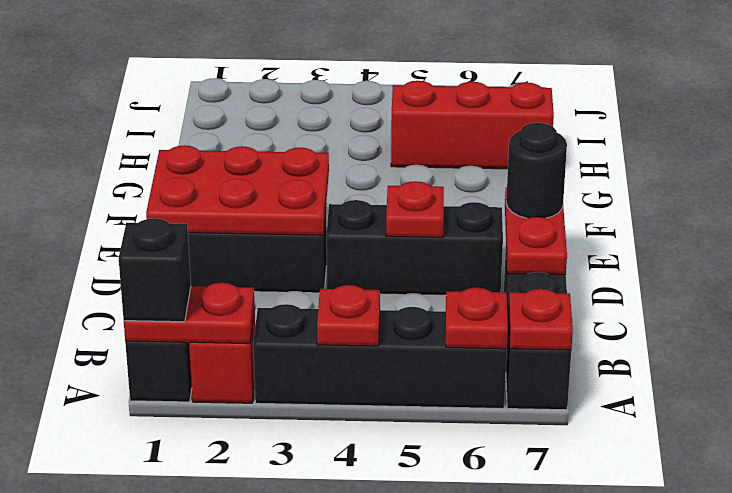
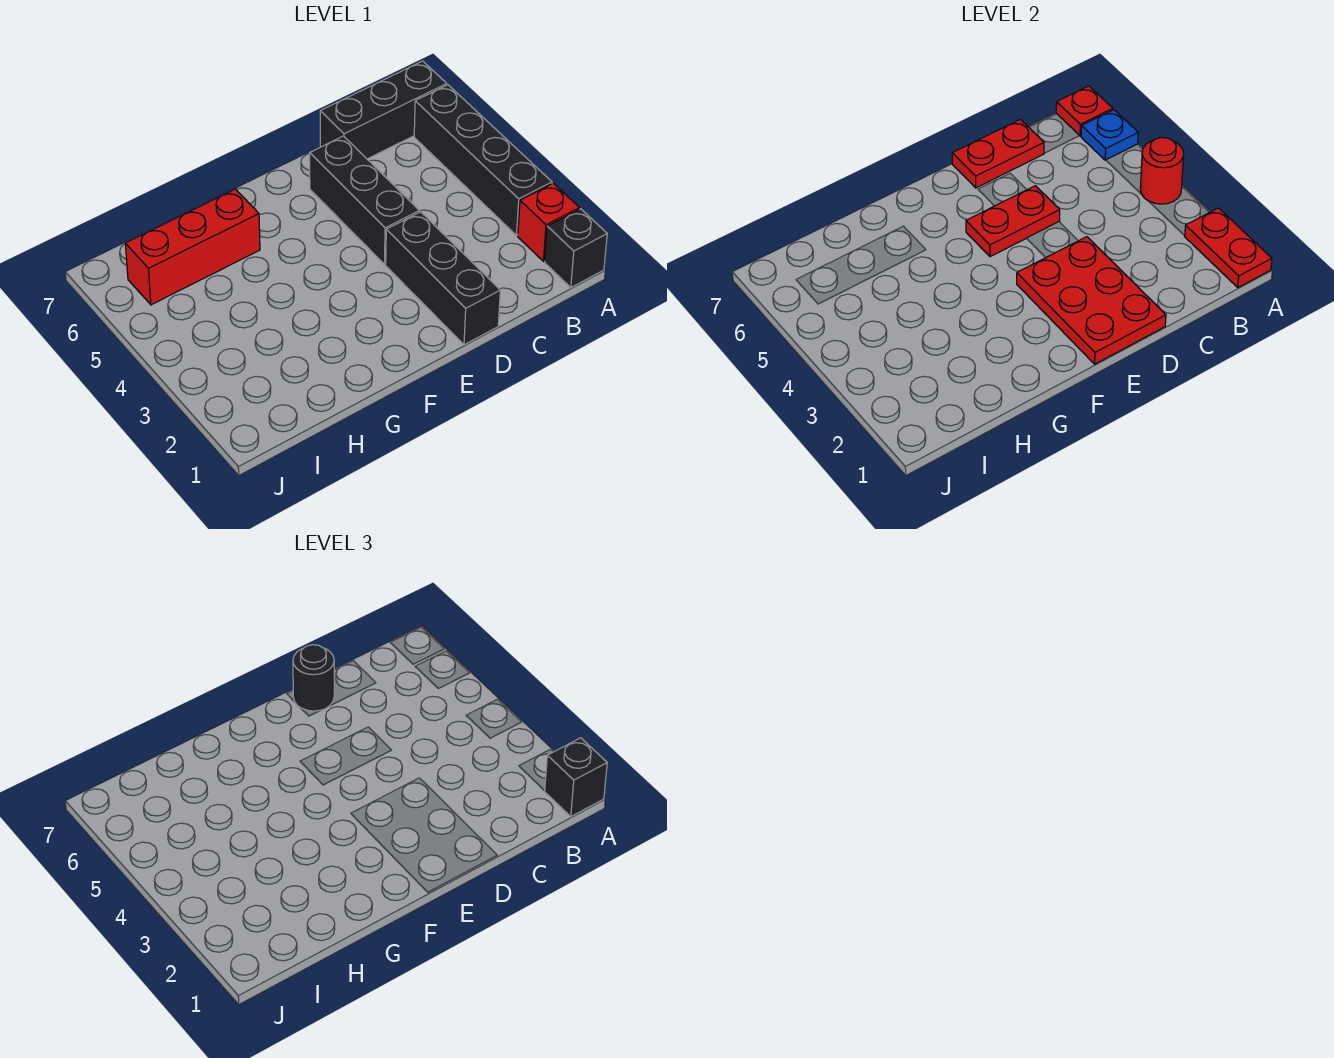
red 1x1 plate [317,285,380,346] -> red 1x1 round brick [1140,137,1184,204]
red 1x1 plate [446,287,508,349] -> blue 1x1 plate [1081,110,1138,160]
red 1x1 plate [386,181,444,237] -> red 1x2 plate [966,186,1060,257]
red 1x3 brick [391,81,554,169] -> red 1x3 brick turned to [125,189,260,305]

